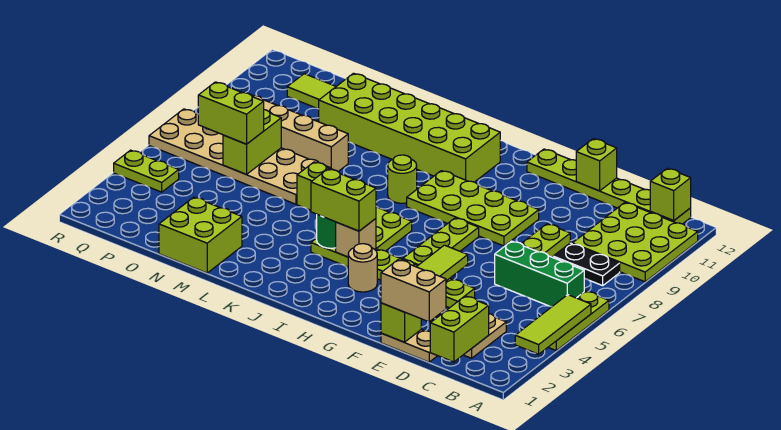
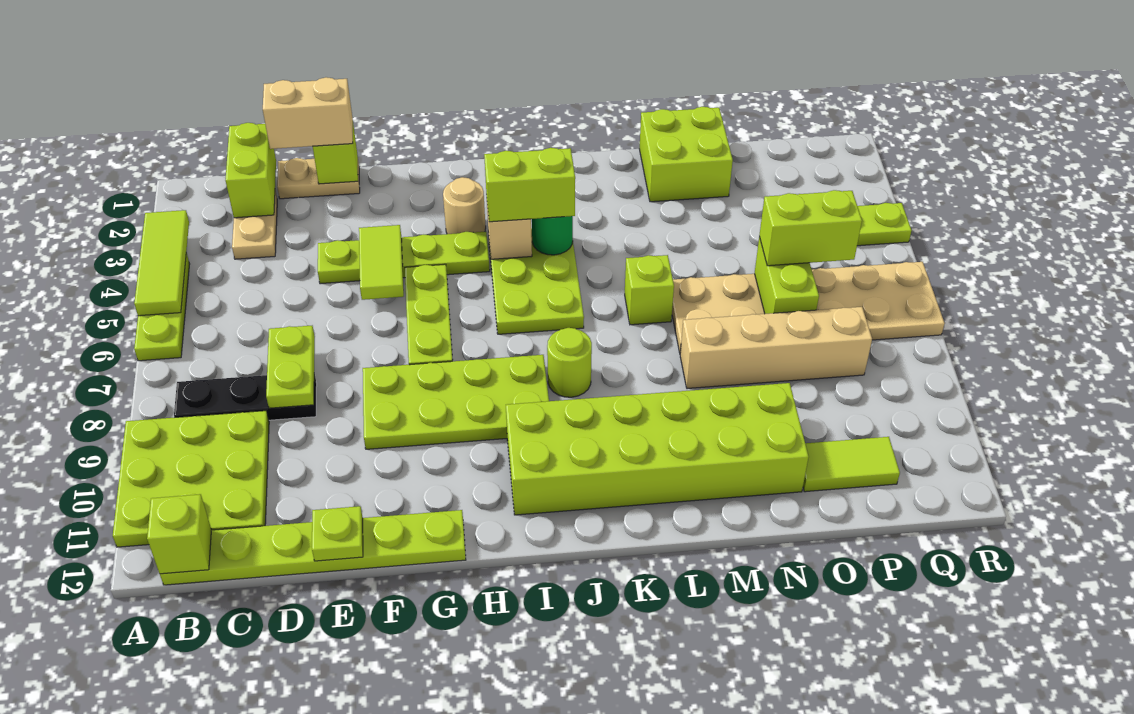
green 1x3 brick [495,241,584,307] -> none
lime 1x1 brick [576,139,617,191] -> lime 1x1 plate [312,506,363,561]

